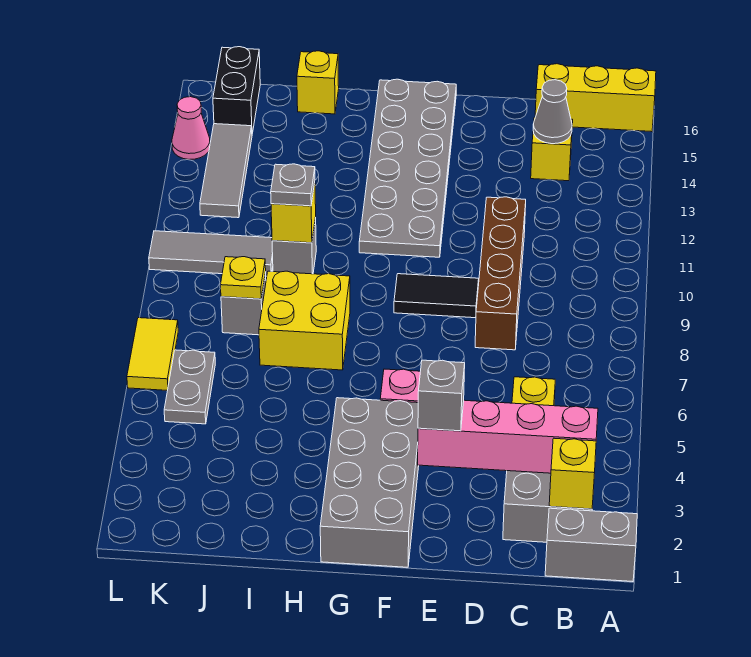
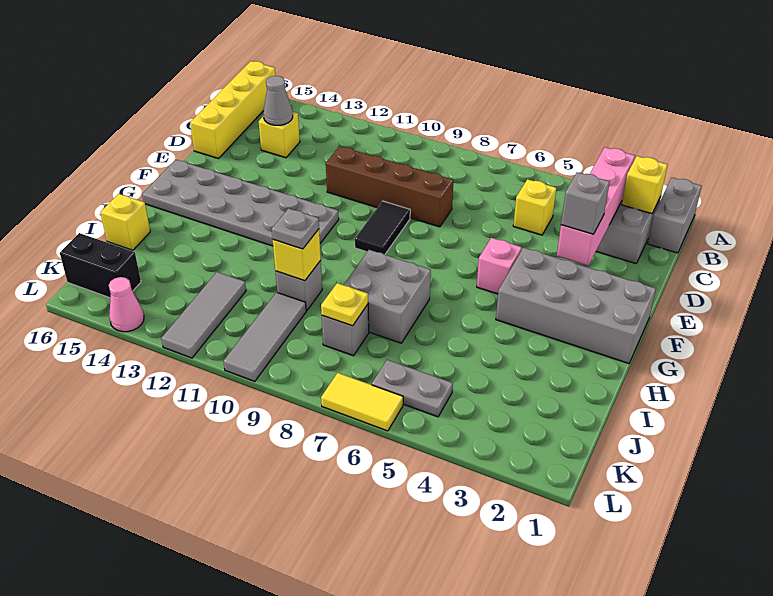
yellow 1x3 brick [535,64,656,132] -> yellow 1x4 brick [190,61,275,159]
yellow 2x2 brick [259,271,350,370] -> grey 2x2 brick [344,250,431,343]
grey 1x3 tile [200,124,252,218] -> grey 1x3 tile turned to [161,272,246,358]

